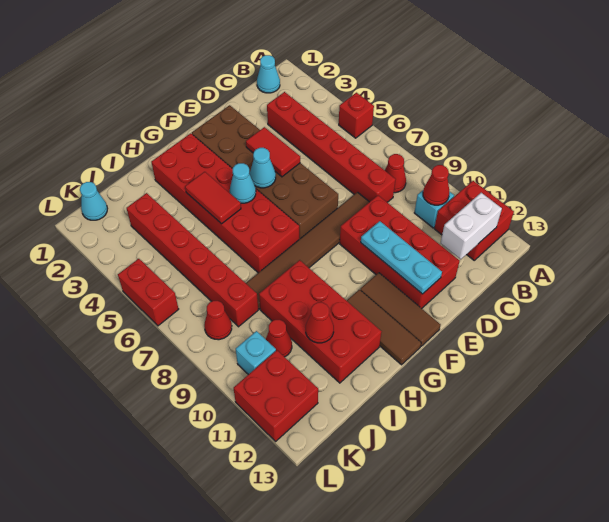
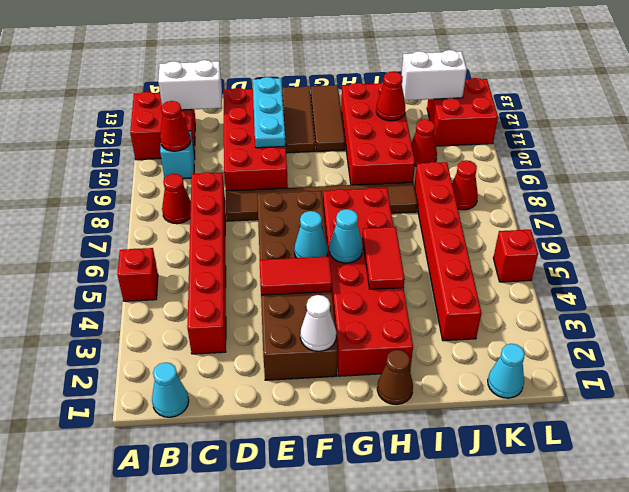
red 1x2 tile [246,127,300,177] -> red 1x2 tile turned to [260,256,332,295]
none -> white 1x1 cone [300,295,336,351]
none -> brown 1x1 cone [377,350,413,404]
none -> white 1x2 brick [402,50,467,100]
cyan 1x1 brick [236,331,276,375] -> none
red 1x2 brick [118,259,179,326] -> red 1x1 brick [493,230,538,282]

